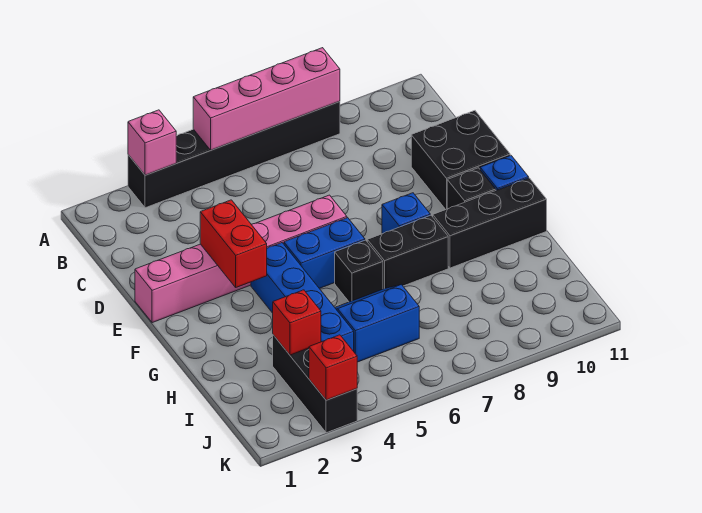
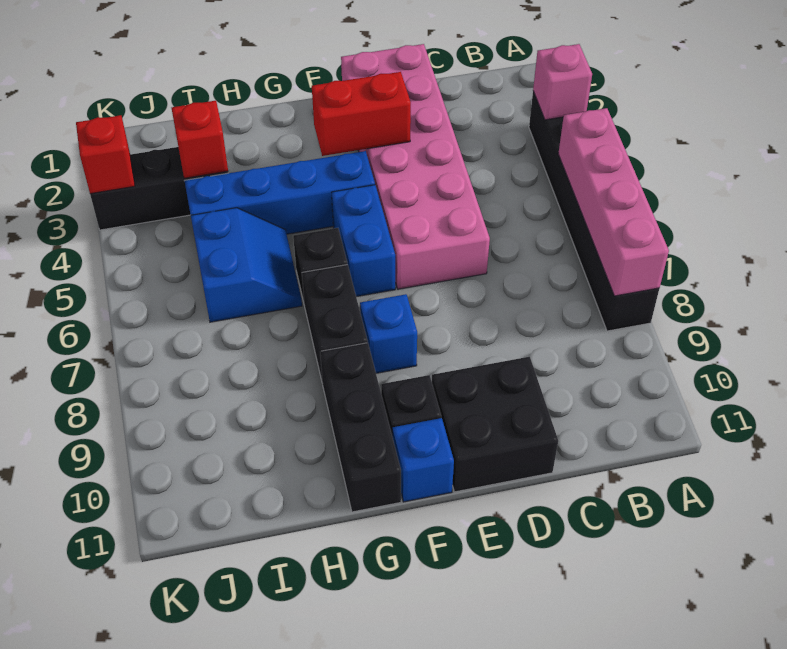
pink 1x6 brick [135,195,347,323] -> pink 2x6 brick [341,44,490,289]

